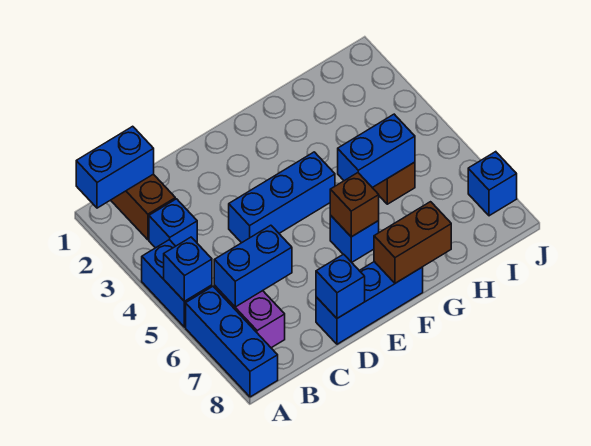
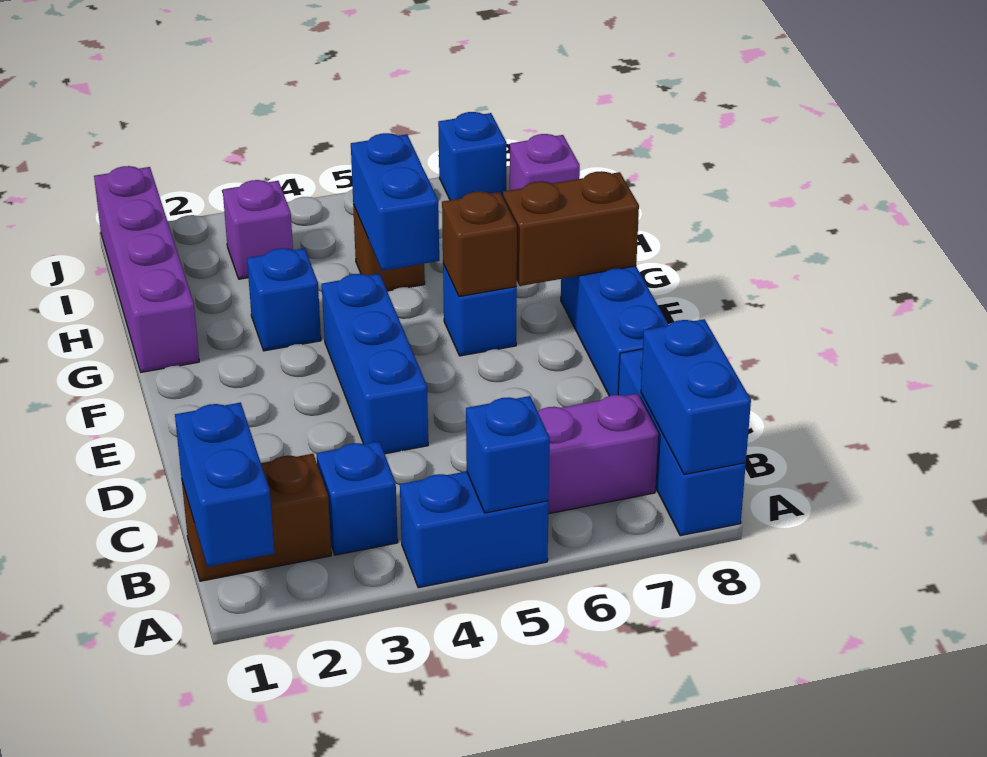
blue 1x3 brick [186,286,278,397] -> blue 1x3 brick turned to [618,349,746,536]
blue 1x2 brick [214,225,292,307] -> blue 1x2 brick moved to [641,319,751,475]
blue 1x1 brick [316,254,365,318] -> blue 1x1 brick moved to [247,248,321,351]
brown 1x2 brick [374,202,451,283] -> brown 1x2 brick turned to [503,171,639,286]
none -> purple 1x4 brick [94,166,199,372]
none -> purple 1x1 brick [223,180,293,279]
none -> purple 1x1 brick [510,134,580,190]

